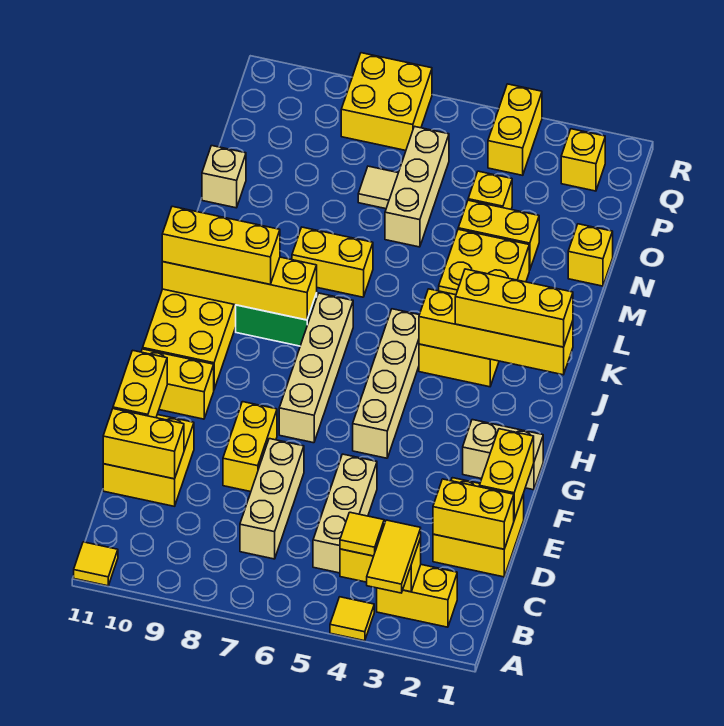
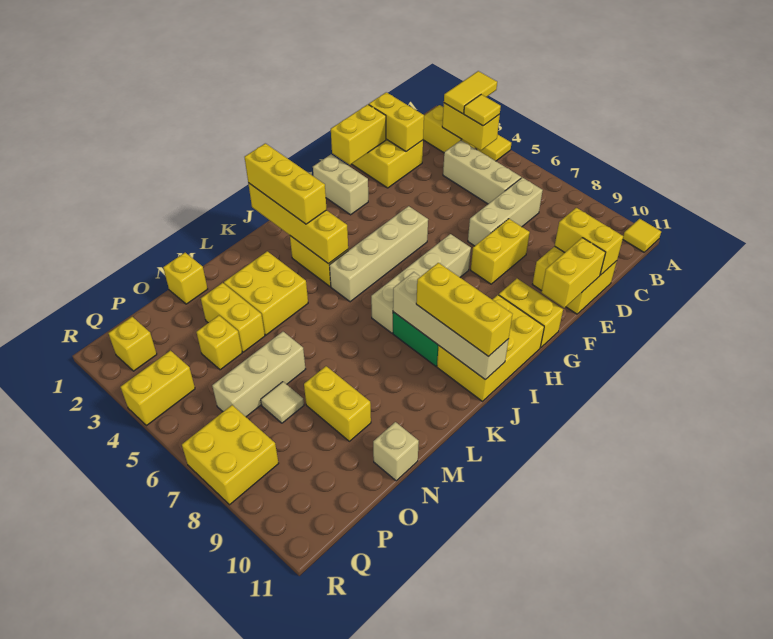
tan 1x3 brick [313,454,377,573] -> tan 1x3 brick turned to [443,140,521,204]
yellow 1x4 brick [162,257,317,320] -> tan 1x4 brick [393,272,509,380]
yellow 1x2 brick [292,227,373,297] -> yellow 1x2 brick moved to [304,366,371,441]

